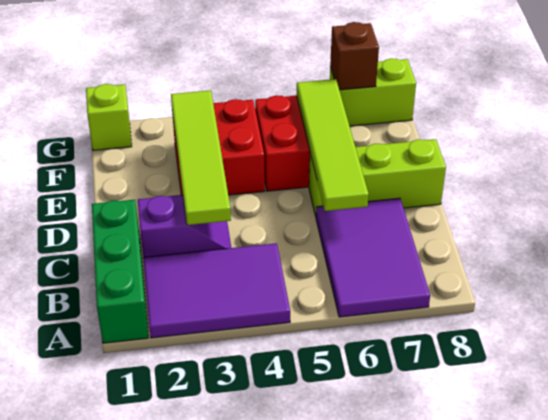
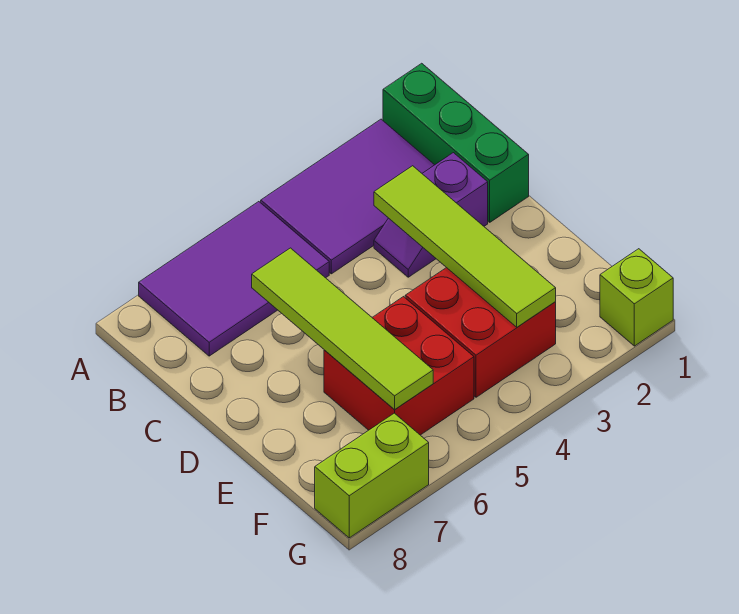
purple 2x3 tile [316,198,430,317] -> purple 2x3 tile turned to [139,202,329,356]
lime 1x3 brick [309,139,446,216] -> none
brown 1x1 brick [330,22,379,90] -> none

